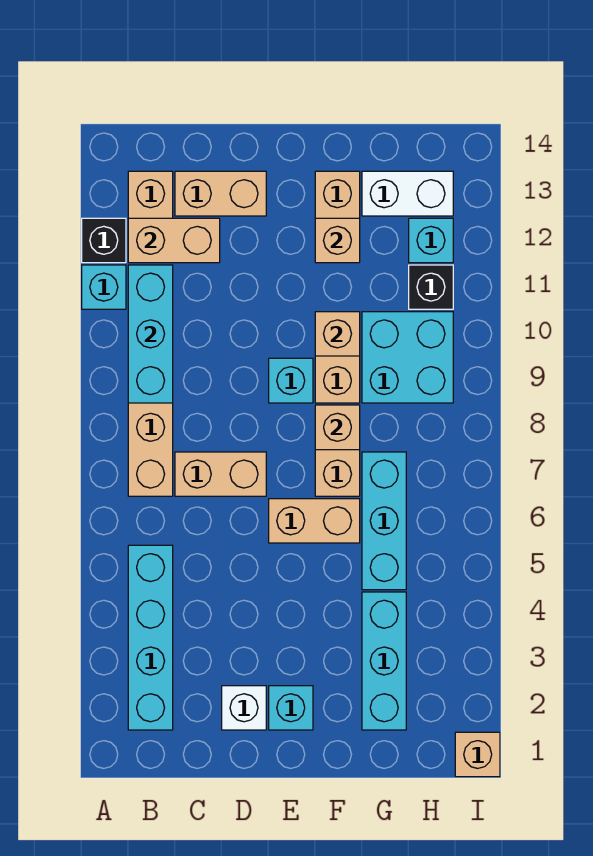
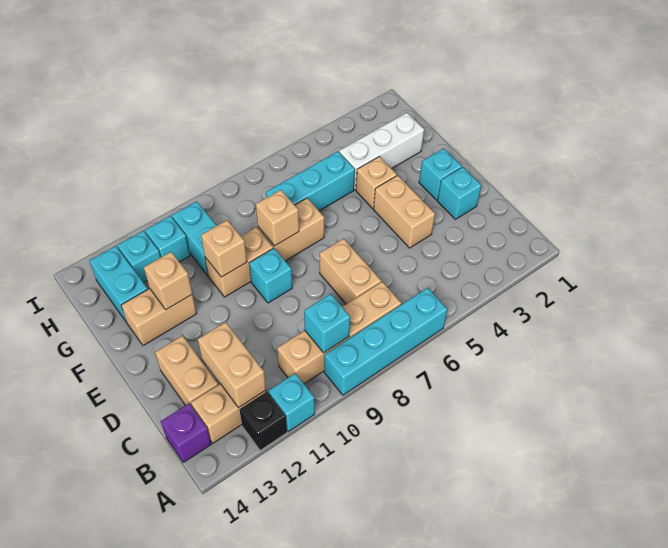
cyan 1x4 brick [128,545,173,730] -> cyan 1x4 brick moved to [324,288,447,395]
cyan 1x3 brick [128,265,173,403] -> cyan 1x1 brick [304,294,350,353]
none -> purple 1x1 brick [161,403,211,463]
white 1x1 brick [222,686,266,730] -> cyan 1x1 brick [437,167,481,219]
tan 1x2 brick [269,499,360,543] -> tan 1x2 brick moved to [374,175,435,248]
cyan 1x3 brick [362,592,406,730] -> white 1x3 brick [339,113,424,190]
cyan 2x2 brick [362,312,453,403] -> cyan 1x2 brick [172,201,217,276]
white 1x2 brick [362,171,453,216] -> cyan 1x2 brick [89,246,148,323]
black 1x1 brick [409,265,453,309] -> cyan 1x1 brick [145,216,190,262]
tan 1x1 brick [455,732,500,777] -> tan 1x1 brick moved to [356,157,397,209]

